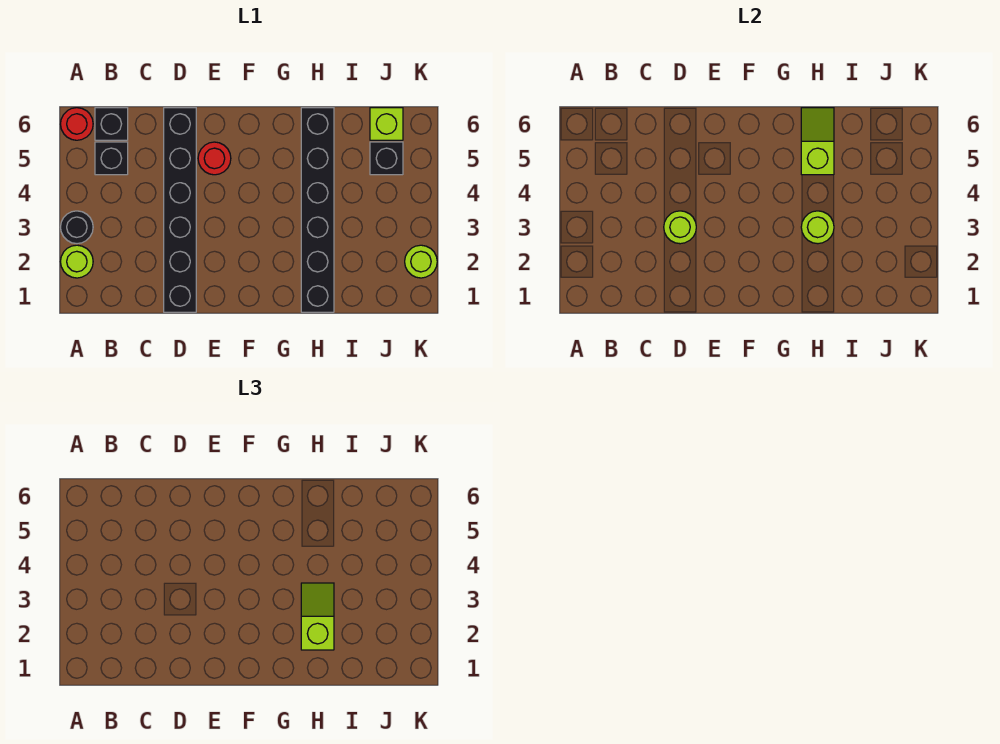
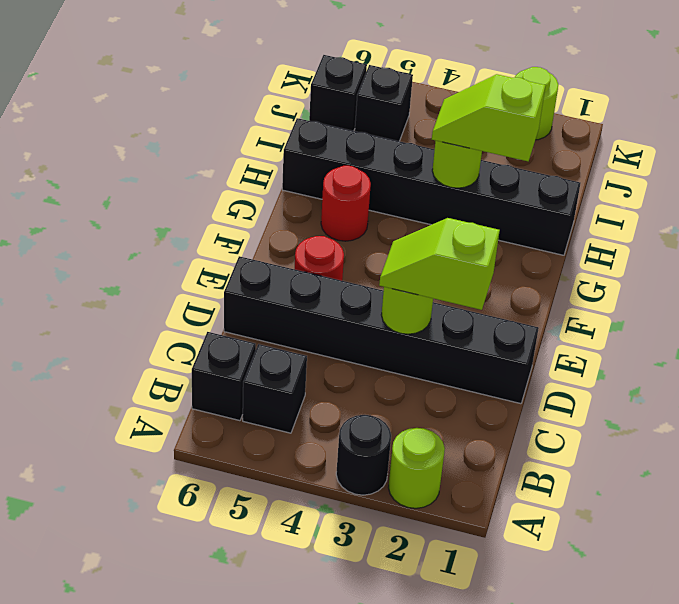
red 1x1 round brick [61,108,93,140] -> red 1x1 round brick moved to [321,166,371,241]
lime 1x2 slope [801,108,834,175] -> lime 1x2 slope moved to [379,218,500,310]
lime 1x1 brick [370,108,403,140] -> black 1x1 brick [309,55,367,131]

